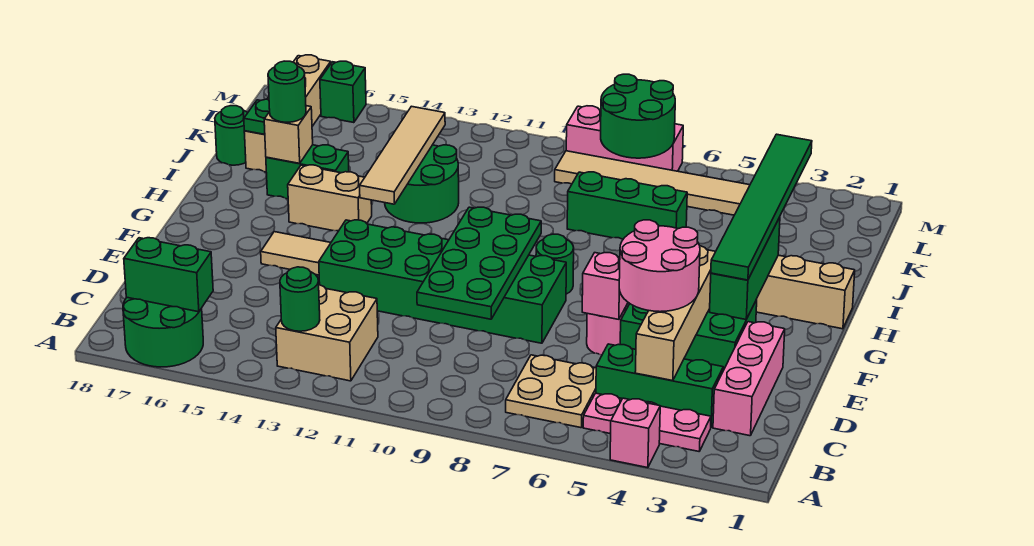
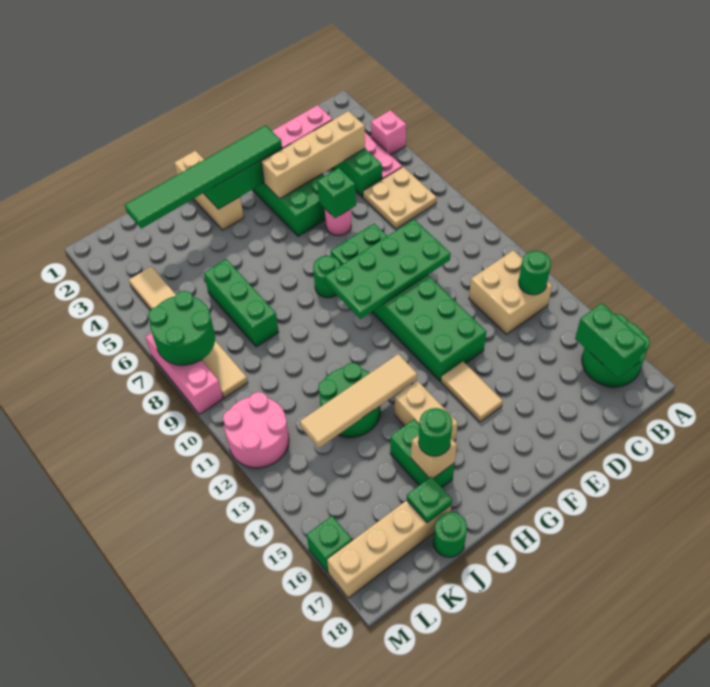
pink 2x2 round brick [619,220,700,312] -> pink 2x2 round brick moved to [223,392,289,468]
pink 1x1 brick [582,253,628,319] -> green 1x1 brick [317,168,356,218]

